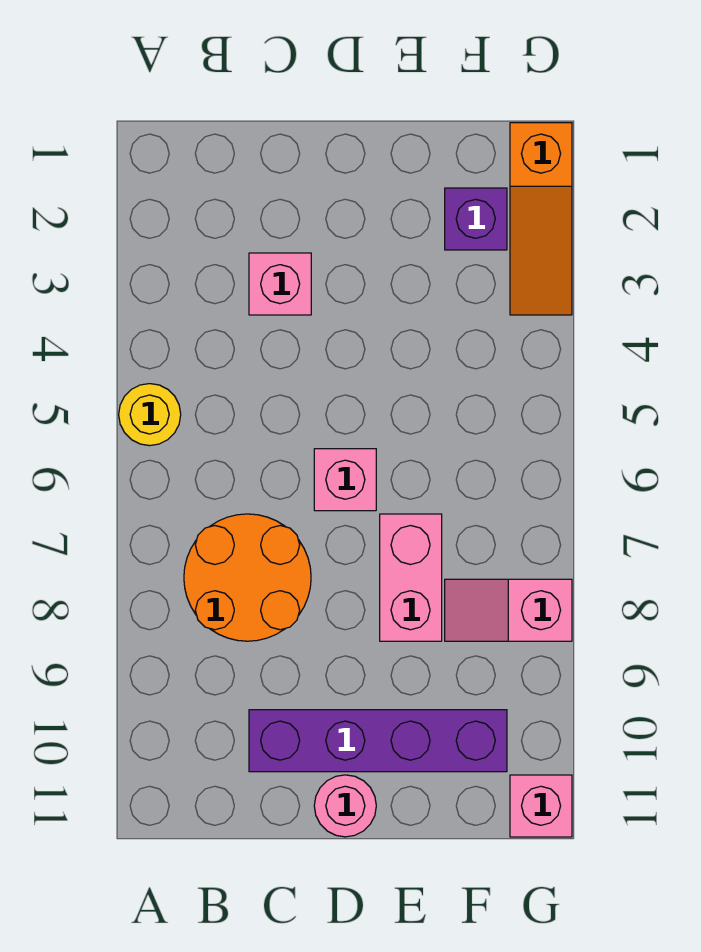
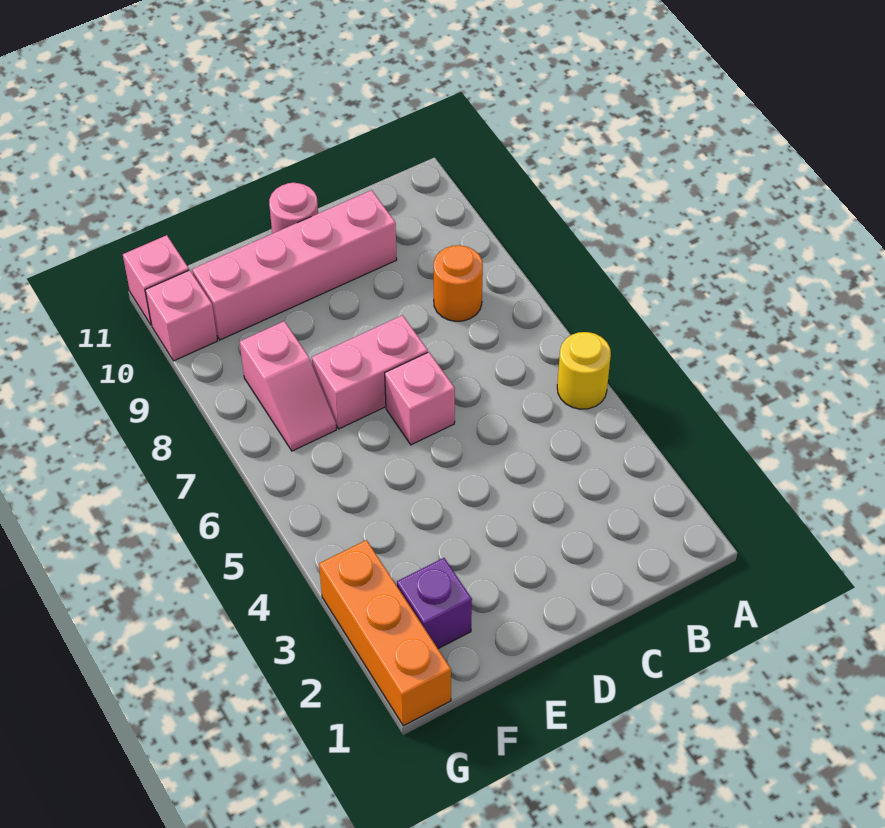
orange 2x2 round brick [184,514,311,641] -> orange 1x1 round brick [434,245,483,321]
pink 1x1 brick [249,253,311,315] -> pink 1x1 brick moved to [145,270,217,361]
purple 1x4 brick [249,710,507,772] -> pink 1x4 brick [192,190,397,340]
pink 1x2 brick [380,514,442,641] -> pink 1x2 brick turned to [312,315,428,429]
pink 1x2 slope [445,579,572,641] -> pink 1x2 slope turned to [240,321,336,451]
orange 1x3 slope [510,123,572,315] -> orange 1x3 brick [319,540,451,726]

